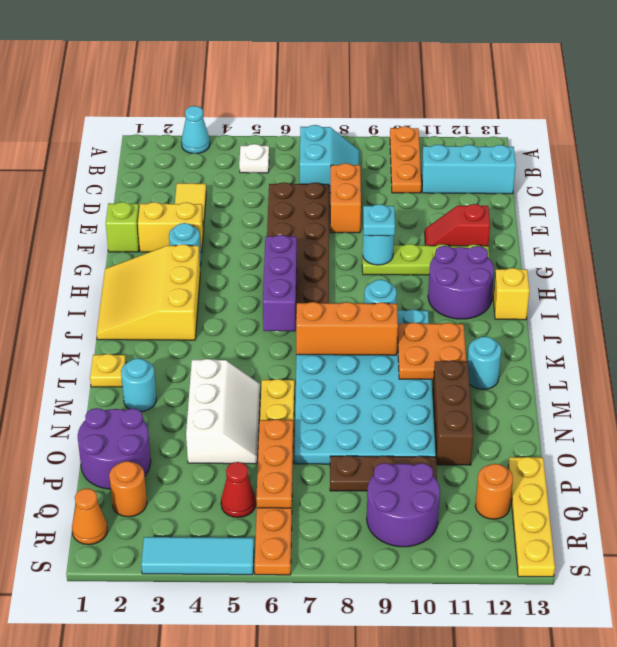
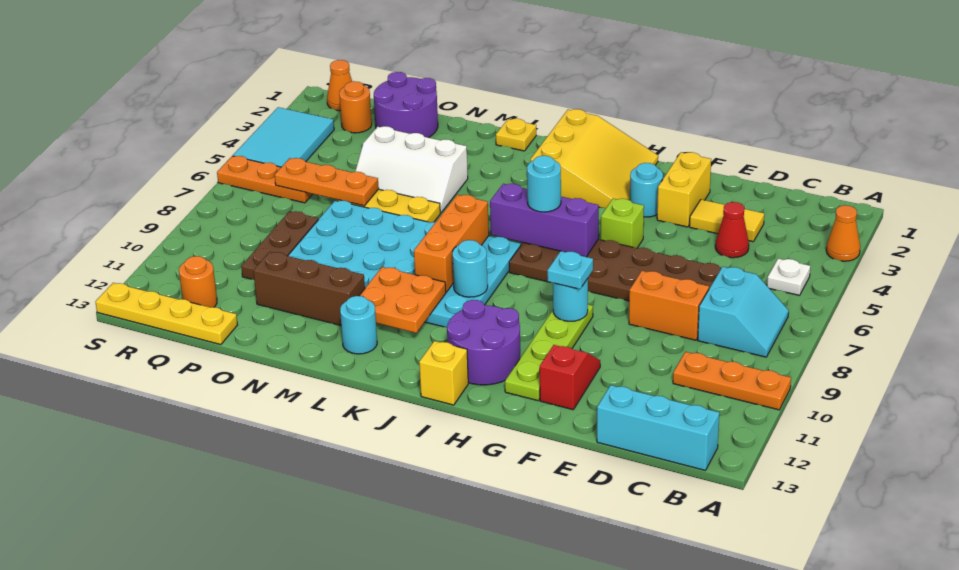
cyan 1x1 cone [181,106,210,153] -> orange 1x1 cone [826,205,860,261]
cyan 2x2 slope [300,125,359,193] -> cyan 2x2 slope turned to [698,267,789,357]
cyan 1x3 brick [422,145,516,194] -> cyan 1x3 brick turned to [597,385,719,470]
lime 1x1 brick [106,202,139,252] -> lime 1x1 brick moved to [601,199,644,248]
yellow 3x3 slope [97,244,200,340] -> yellow 3x3 slope turned to [531,109,658,208]
cyan 1x1 round brick [121,358,156,412] -> cyan 1x1 round brick moved to [527,156,561,212]
red 1x1 cone [221,462,256,518] -> red 1x1 cone moved to [715,202,749,258]
purple 2x2 round brick [367,463,440,547] -> none
cyan 1x3 tile [141,537,254,575] -> cyan 2x3 tile [233,107,334,167]

